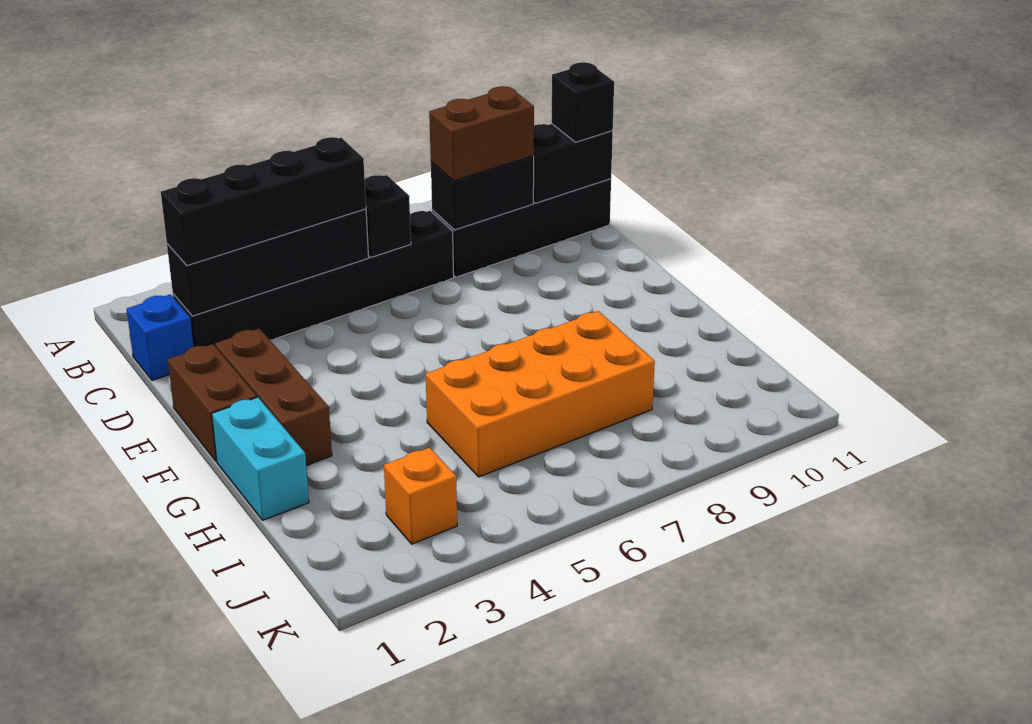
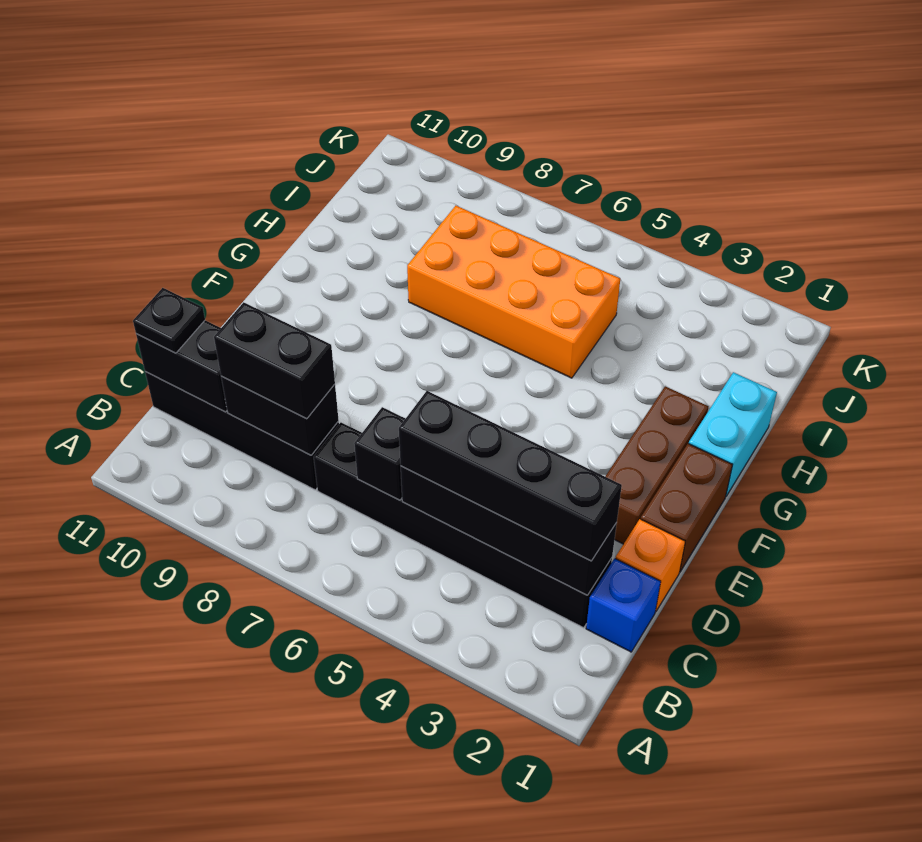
brown 1x2 brick [429,86,534,181] -> black 1x2 brick [214,302,335,419]
black 1x1 brick [552,62,614,142] -> black 1x1 plate [133,288,205,353]
orange 1x1 brick [384,447,457,544] -> orange 1x1 brick moved to [615,519,685,611]

